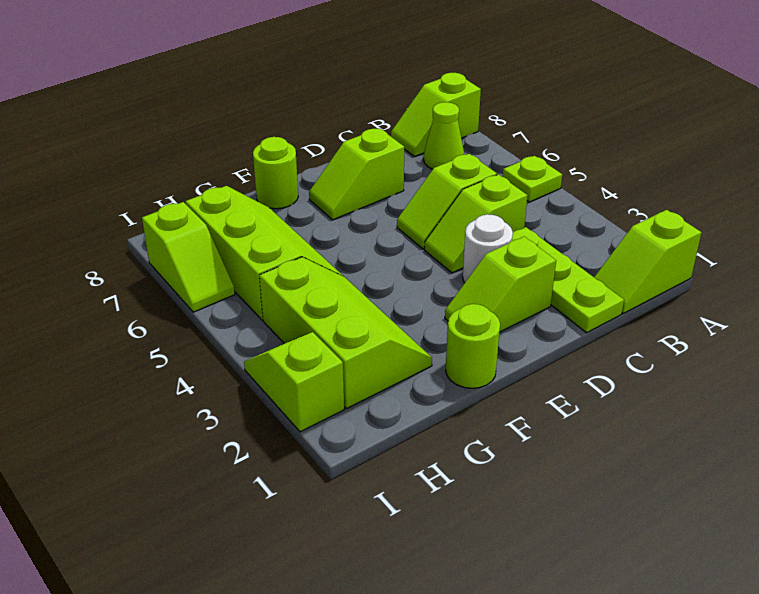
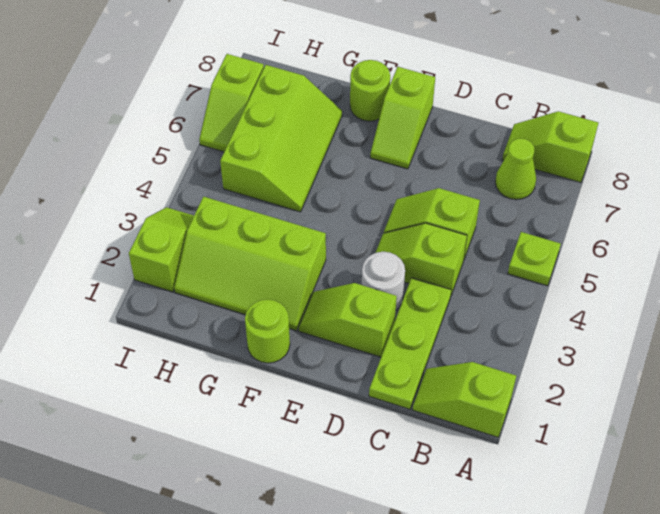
lime 1x2 slope [309,128,404,220] -> lime 1x2 slope turned to [370,67,435,169]
lime 2x3 slope [259,257,432,409] -> lime 2x3 slope turned to [174,197,326,331]

